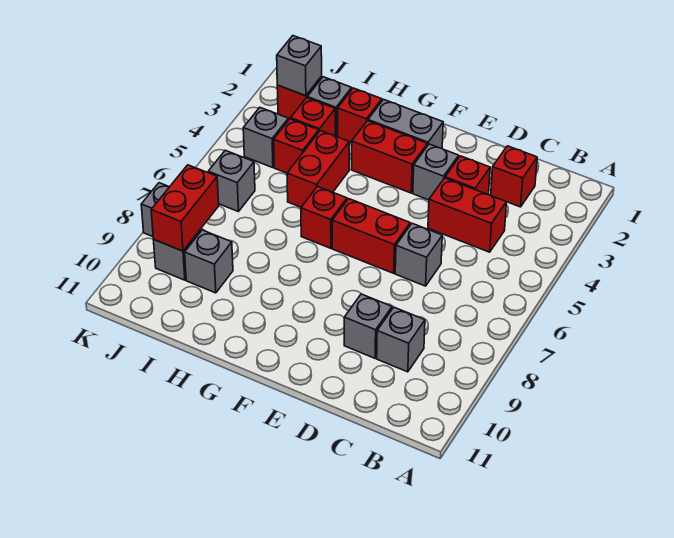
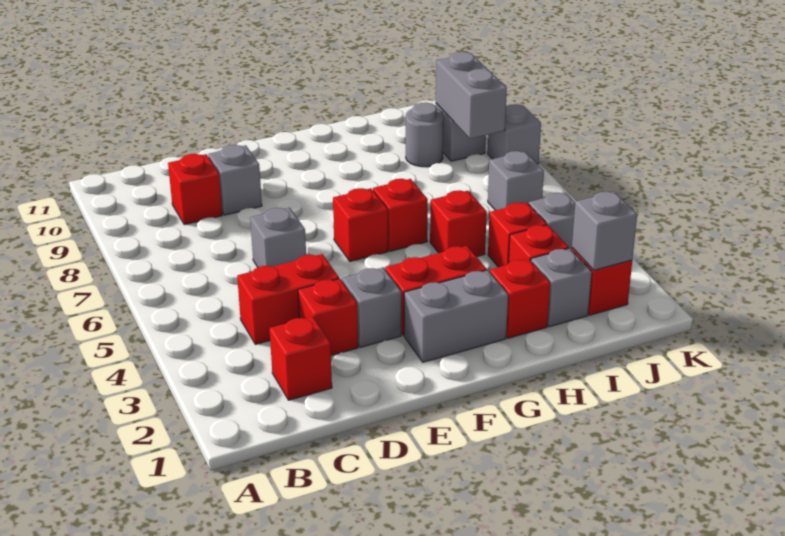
grey 1x1 brick [377,307,425,372] -> red 1x1 brick [168,154,222,225]
red 1x2 brick [332,199,410,273] -> red 1x1 brick [333,188,388,262]
red 1x2 brick [287,131,349,207] -> red 1x1 brick [430,190,487,257]
grey 1x1 brick [185,230,233,293] -> grey 1x1 round brick [406,102,444,167]
red 1x2 brick [151,165,219,251] -> grey 1x2 brick [436,52,507,139]

